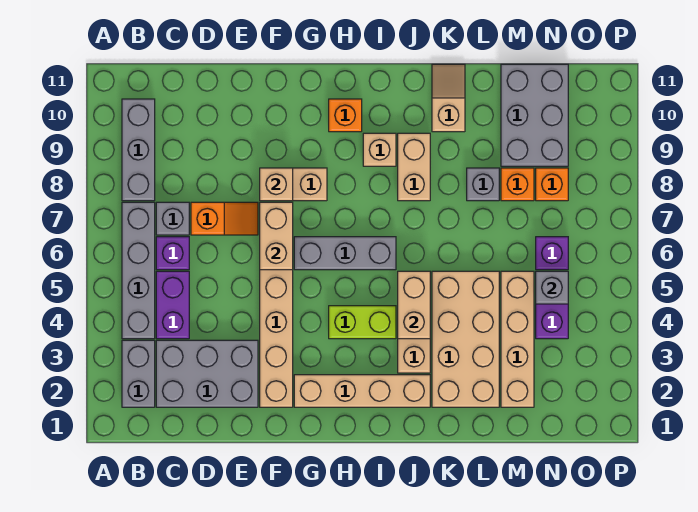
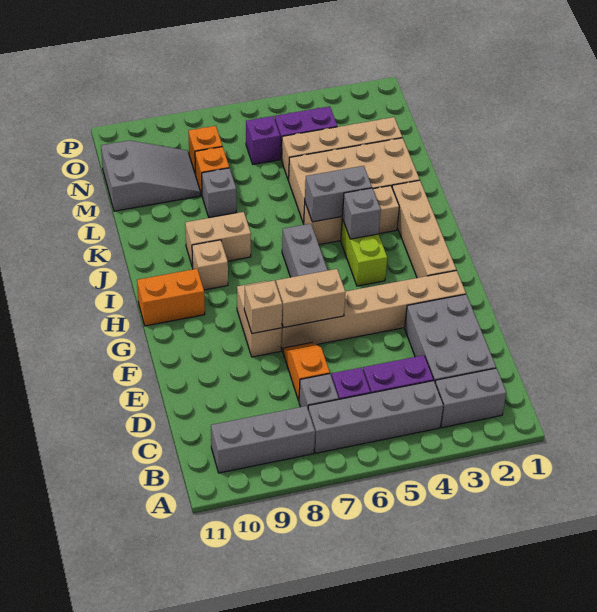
orange 1x1 brick [329,99,362,132] -> orange 1x2 brick [137,269,205,326]
tan 1x2 brick [398,271,430,339] -> grey 1x2 brick [305,166,372,222]
tan 1x2 slope [432,64,465,132] -> none
grey 2x3 brick [501,64,568,166] -> grey 2x3 slope [101,140,200,211]
grey 1x1 brick [536,271,568,304] -> grey 1x1 brick moved to [342,188,381,239]

